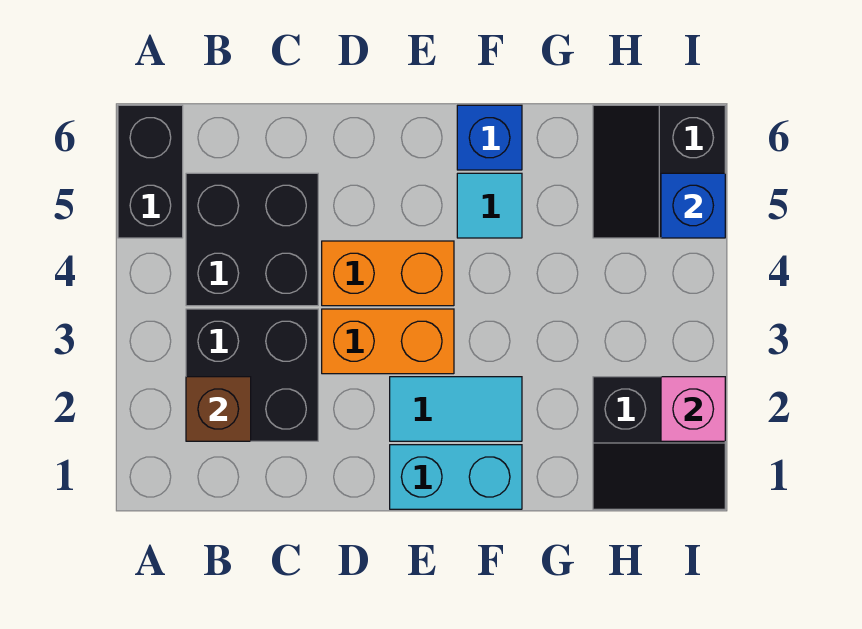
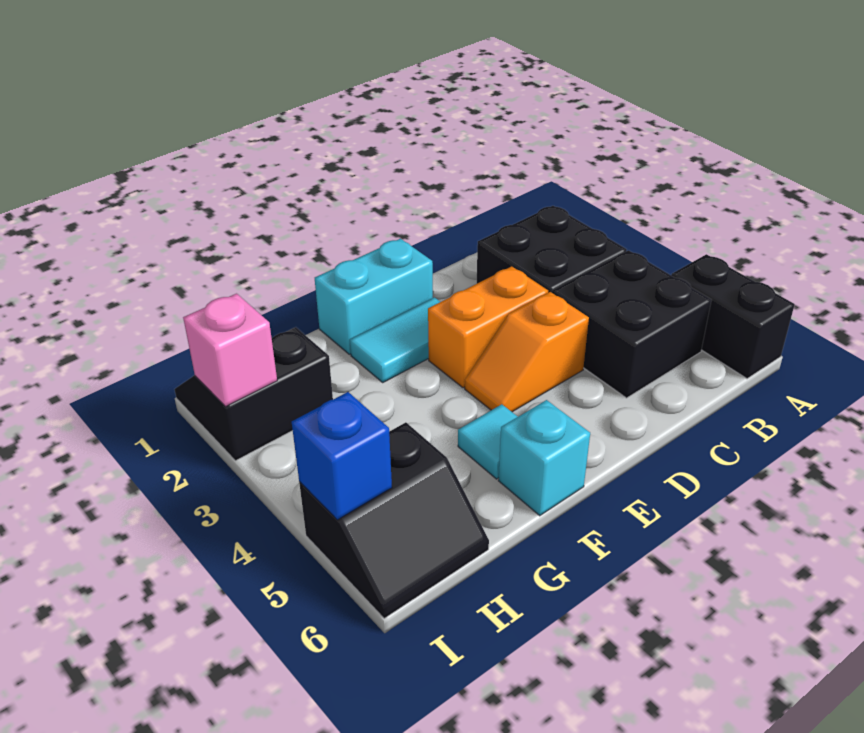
brown 1x1 brick [186,377,251,441] -> none
orange 1x2 brick [322,241,454,306] -> orange 1x2 slope [465,292,589,412]
blue 1x1 brick [457,105,522,170] -> cyan 1x1 brick [498,400,590,516]
black 2x2 slope [593,105,725,238] -> black 2x2 slope turned to [299,422,489,619]

